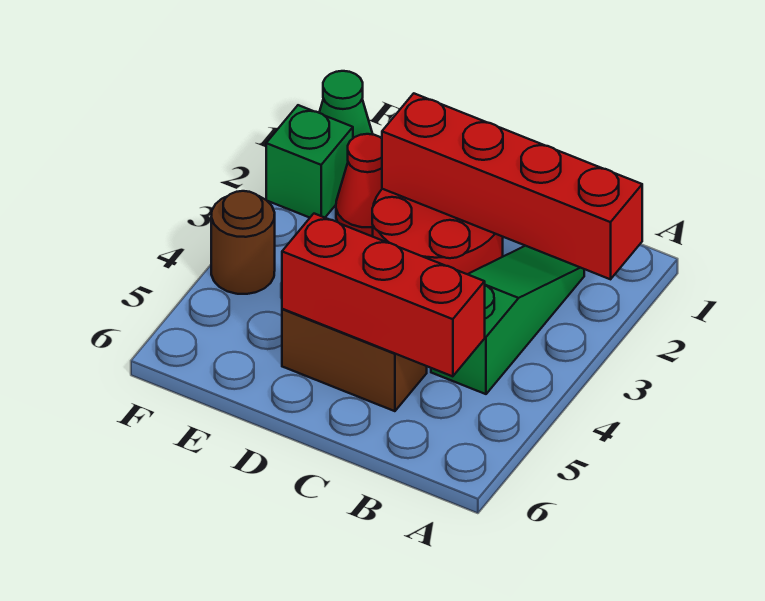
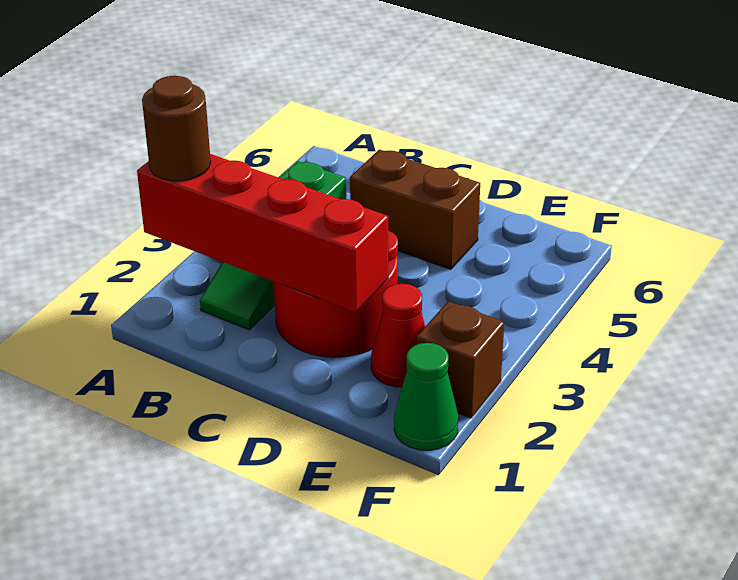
red 1x3 brick [282,214,485,376] -> none
green 1x1 brick [266,105,353,218] -> brown 1x1 brick [417,301,504,418]
brown 1x1 round brick [211,191,275,294] -> brown 1x1 round brick moved to [142,76,211,181]

